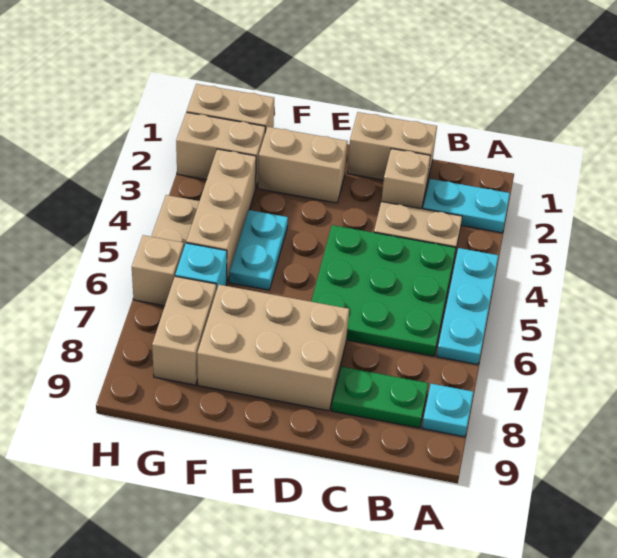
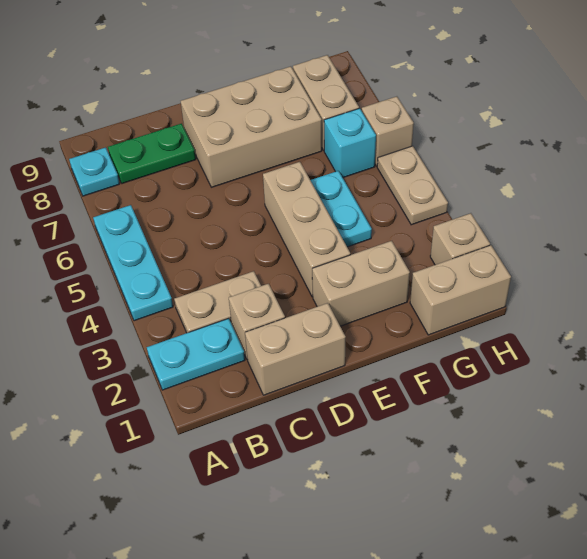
green 3x3 plate [311,225,456,356] -> none
tan 1x2 brick [176,112,265,187] -> tan 1x1 brick [430,213,490,265]
tan 1x3 brick [186,149,256,281] -> tan 1x3 brick moved to [263,162,350,297]

